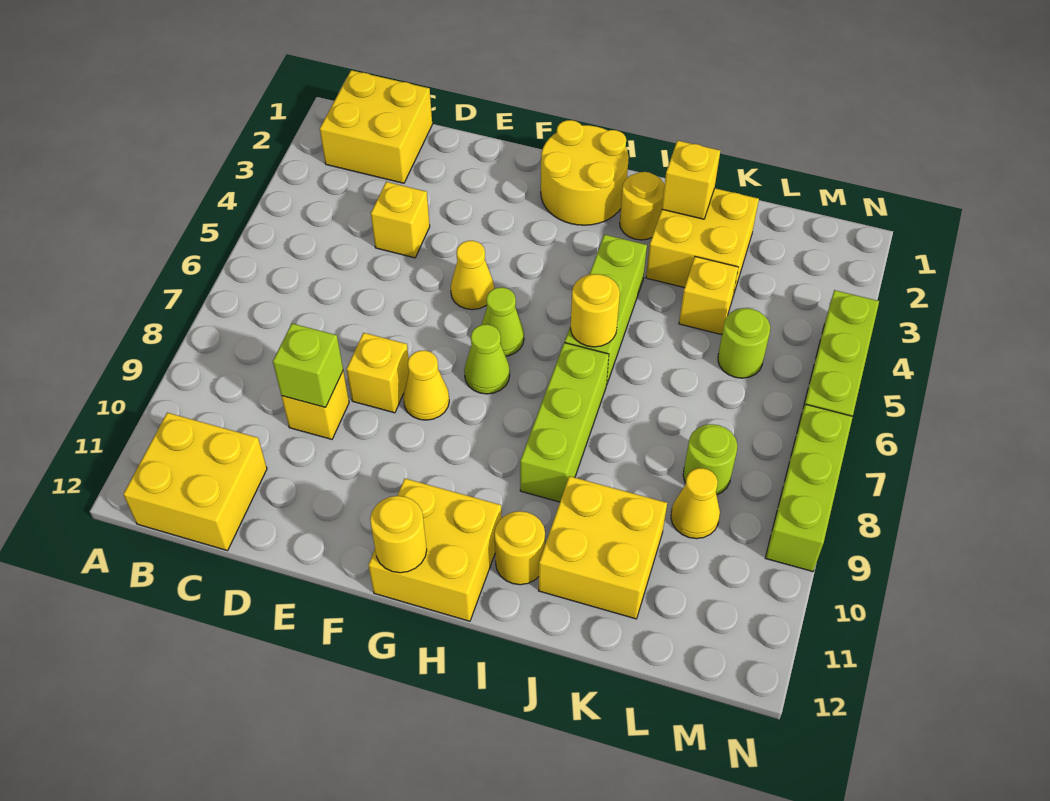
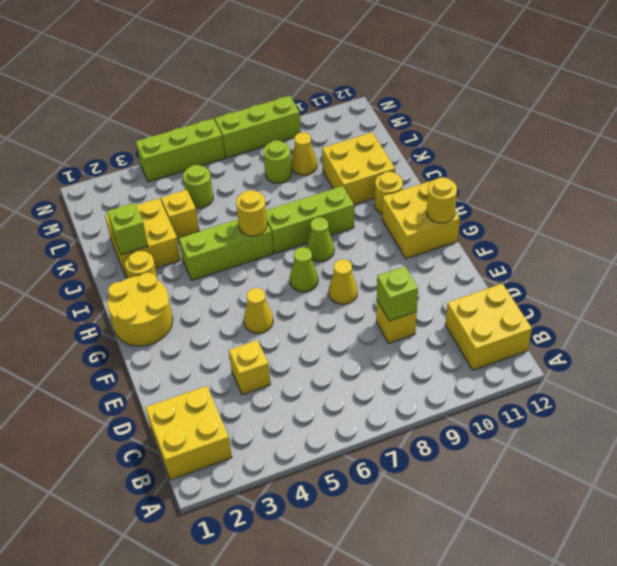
yellow 1x1 brick [347,333,409,413] -> none
lime 1x1 cone [482,287,524,356] -> lime 1x1 cone moved to [306,217,334,262]
yellow 1x1 brick [662,141,720,219] -> lime 1x1 brick [107,203,148,255]

